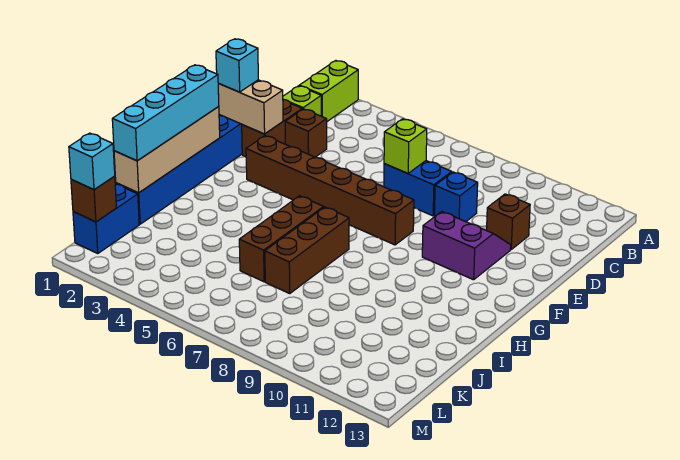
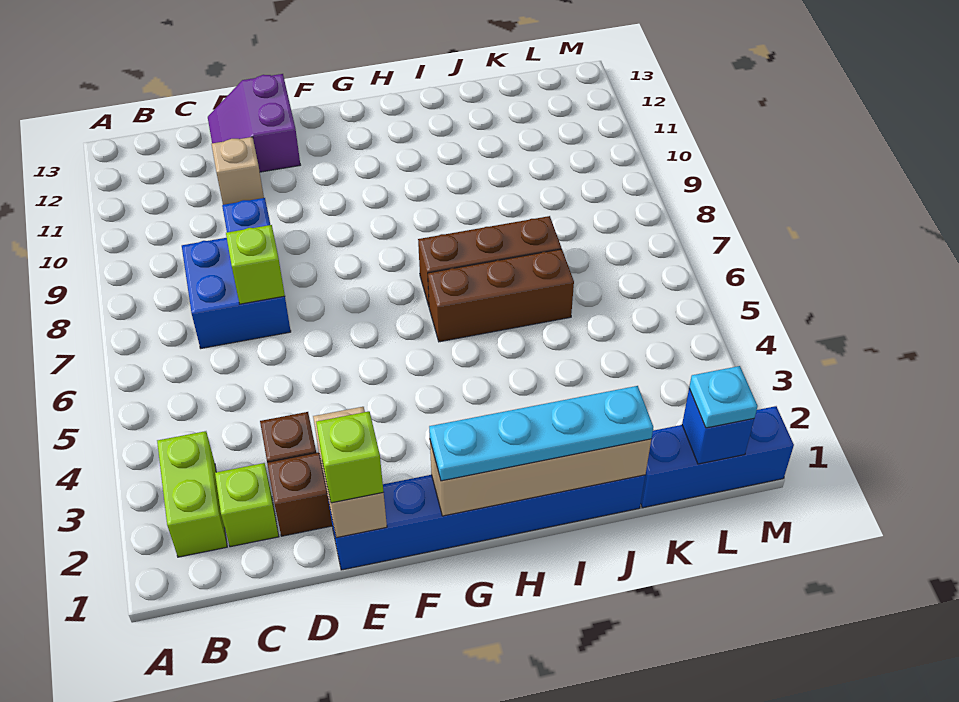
lime 1x2 brick [299,61,358,121] -> lime 1x2 brick turned to [157,431,227,557]
blue 1x2 brick [384,161,452,216] -> blue 2x2 brick [182,238,291,348]
brown 1x1 brick [487,194,530,250] -> tan 1x1 brick [212,137,264,205]
cyan 1x1 brick [216,39,258,92] -> lime 1x1 brick [316,411,383,503]
purple 2x2 slope [422,211,511,280] -> purple 2x2 slope moved to [208,74,300,172]
brown 1x6 brick [246,136,414,245] -> none
cyan 1x4 brick [112,65,219,161] -> cyan 1x4 plate [429,386,653,481]
blue 1x2 brick [73,184,139,254] -> blue 1x3 brick [641,406,794,508]
brown 1x1 brick [71,176,116,222] -> blue 1x1 brick [682,389,754,464]
cyan 1x1 brick [69,133,115,190] -> cyan 1x1 plate [689,366,758,428]

